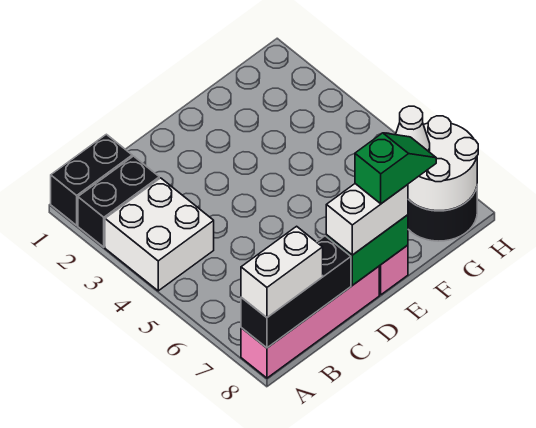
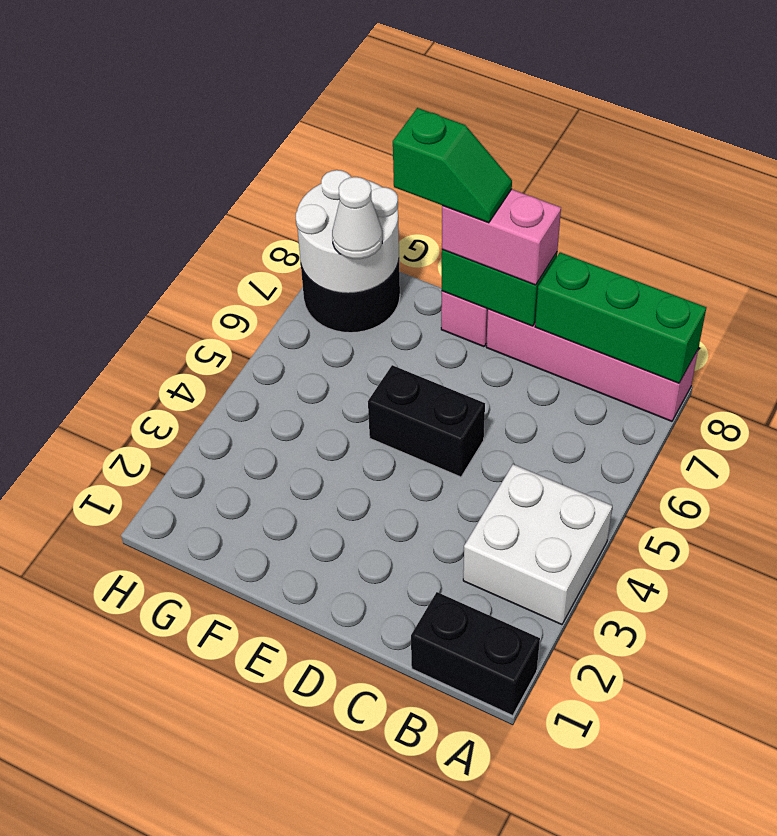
black 1x2 brick [78,156,159,247] -> black 1x2 brick moved to [368,365,485,477]
black 1x3 brick [241,236,351,348] -> green 1x3 brick [535,252,706,383]
white 1x2 brick [241,226,323,317] -> none
white 1x2 brick [326,184,408,255] -> pink 1x2 brick [442,189,561,285]
green 1x2 slope [355,133,436,204] -> green 1x2 slope turned to [393,108,512,223]

